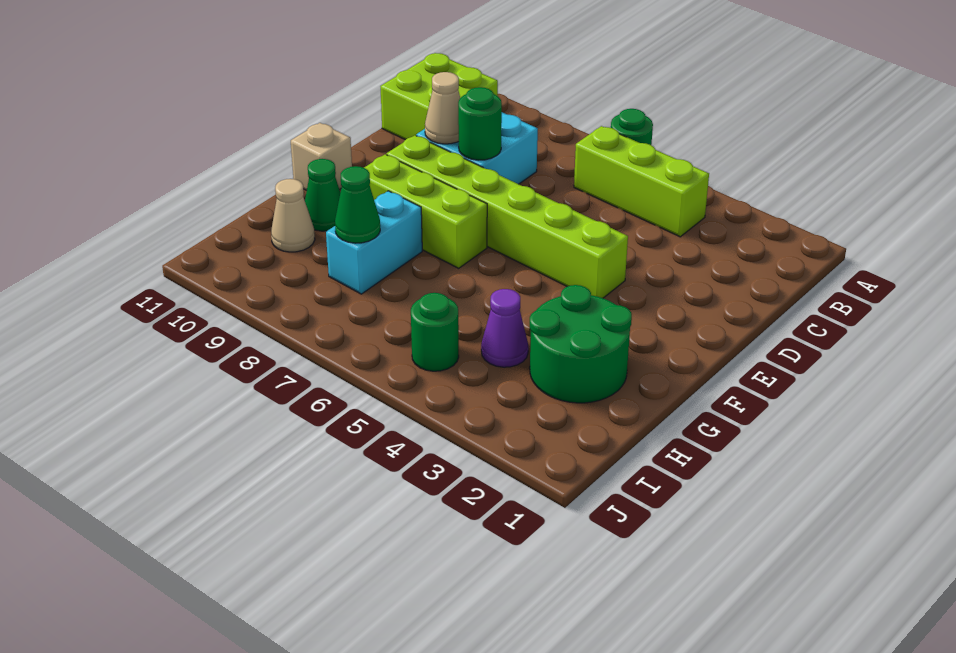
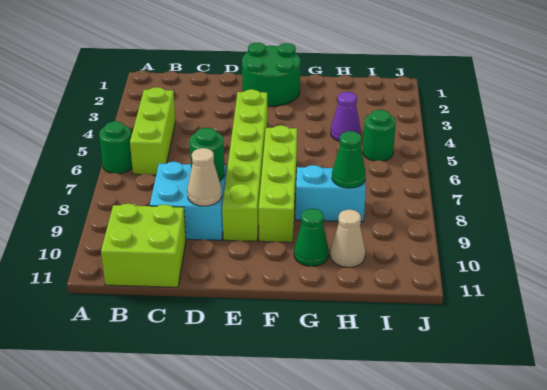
lime 1x3 brick [364,154,487,268] -> lime 1x4 brick [259,125,297,242]
tan 1x1 brick [291,123,352,190] -> none
green 2x2 round brick [530,285,632,403] -> green 2x2 round brick moved to [242,43,300,106]

